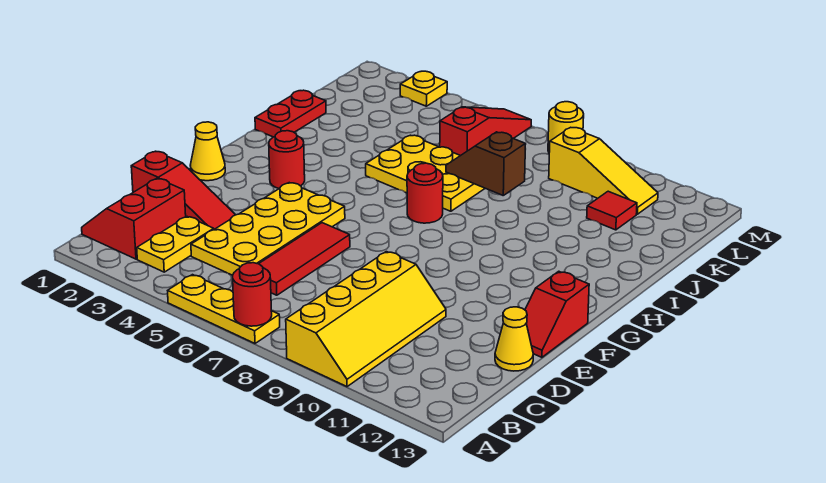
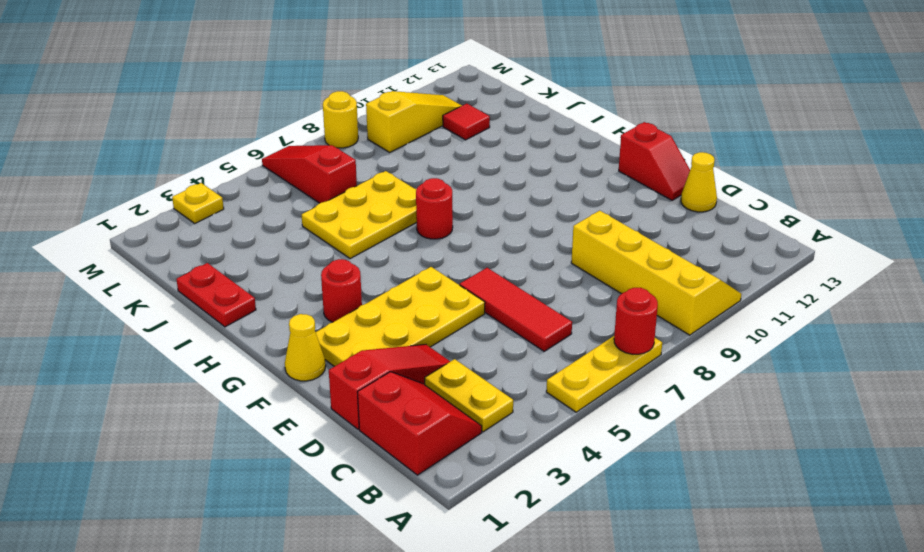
red 2x2 slope [82,178,186,259] -> red 2x2 slope turned to [358,372,482,475]
yellow 2x4 plate [191,183,345,275] -> yellow 2x4 plate turned to [316,267,485,366]
brown 1x2 slope [446,132,526,195] -> none

